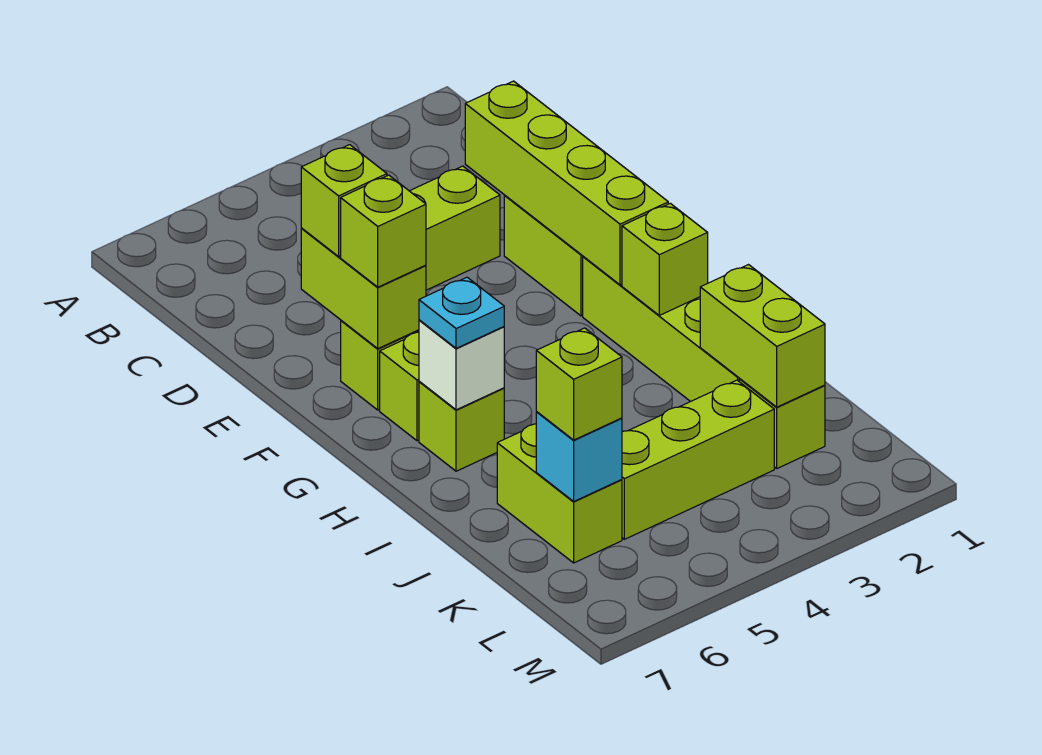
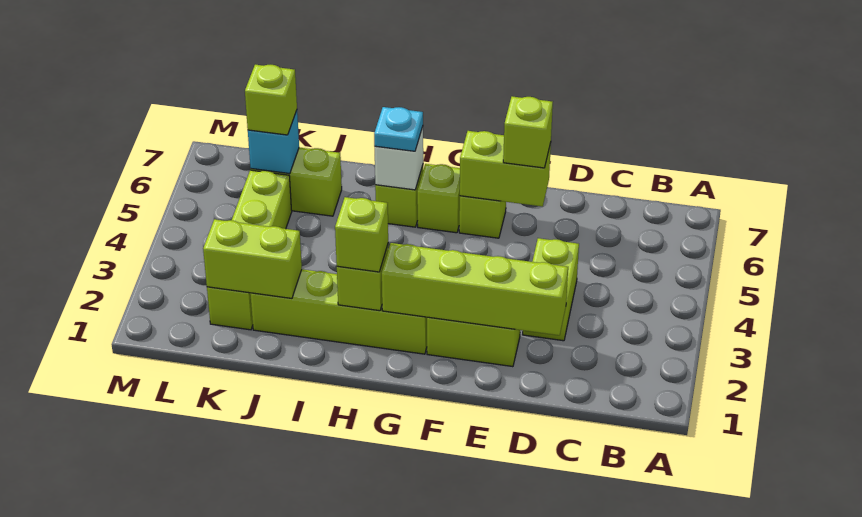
lime 1x1 brick [341,175,426,287] -> lime 1x1 brick moved to [335,197,388,272]

